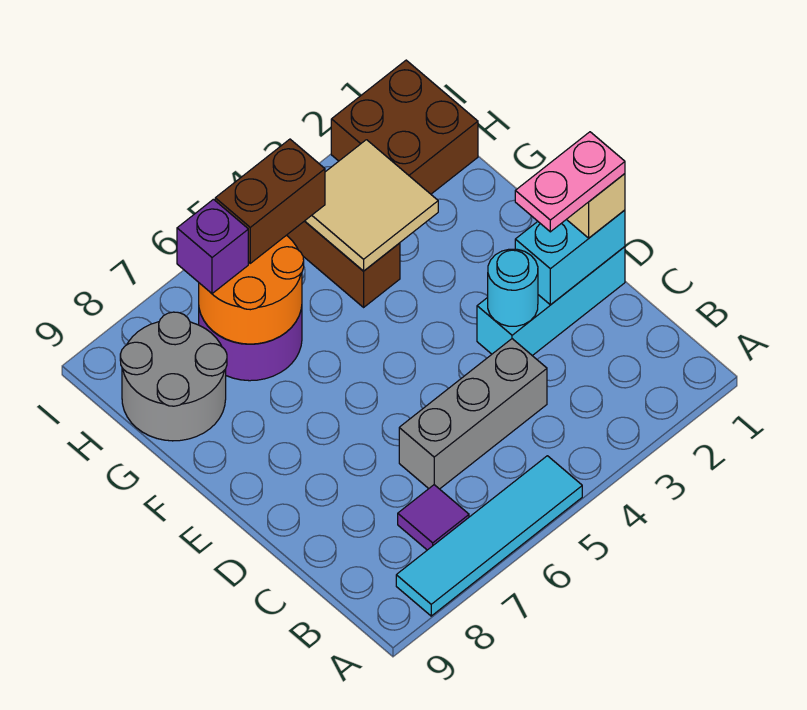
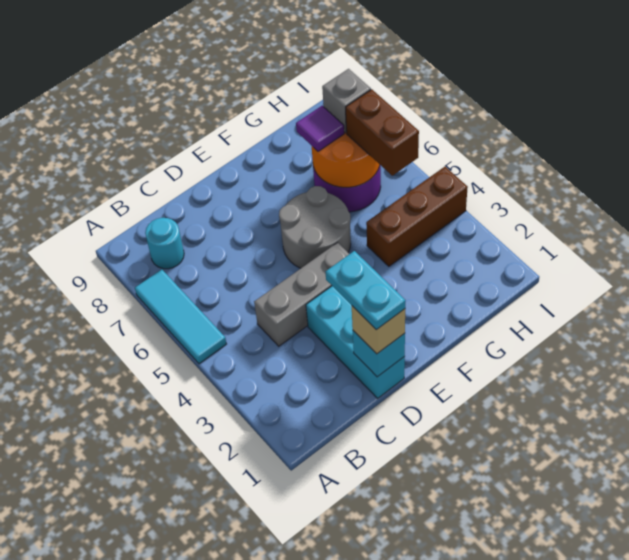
cyan 1x4 tile [396,456,582,616] -> cyan 1x3 tile [135,269,226,364]
purple 1x1 tile [398,485,469,550] -> purple 1x1 tile moved to [296,106,344,151]
grey 1x3 brick [399,339,547,489] -> grey 1x3 brick turned to [254,243,349,346]
cyan 1x2 brick [515,210,625,305] -> cyan 1x1 brick [353,331,405,377]
pink 1x2 plate [515,132,625,232] -> cyan 1x2 plate [326,251,405,330]
cyan 1x1 round brick [488,249,538,326] -> cyan 1x1 round brick moved to [145,218,184,269]
tan 2x2 tile [305,140,438,271] -> none
grey 2x2 round brick [120,312,227,441] -> grey 2x2 round brick moved to [279,186,351,268]
brown 2x2 brick [331,60,478,194] -> none
purple 1x1 brick [177,199,248,294] -> grey 1x1 brick [322,69,371,133]

